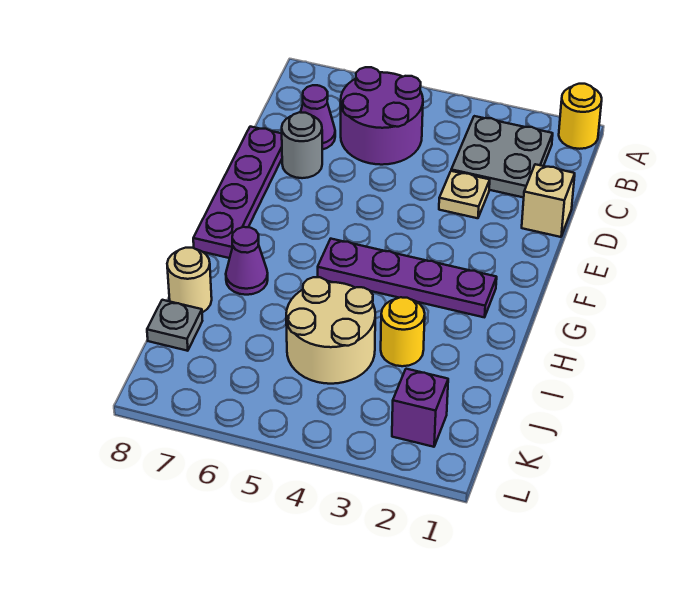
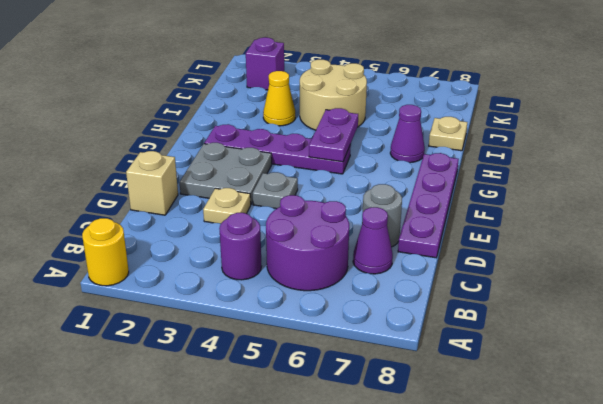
grey 2x2 plate [451,116,553,198] -> grey 2x2 plate moved to [180,143,272,204]
none -> purple 1x1 round brick [219,213,261,280]
none -> purple 1x2 plate [309,108,358,162]
yellow 1x1 round brick [381,297,425,366] -> yellow 1x1 cone [263,71,295,126]
tan 1x1 round brick [167,248,212,313] -> tan 1x1 plate [429,117,467,151]
grey 1x1 plate [147,300,202,351] -> grey 1x1 plate moved to [253,172,298,209]

